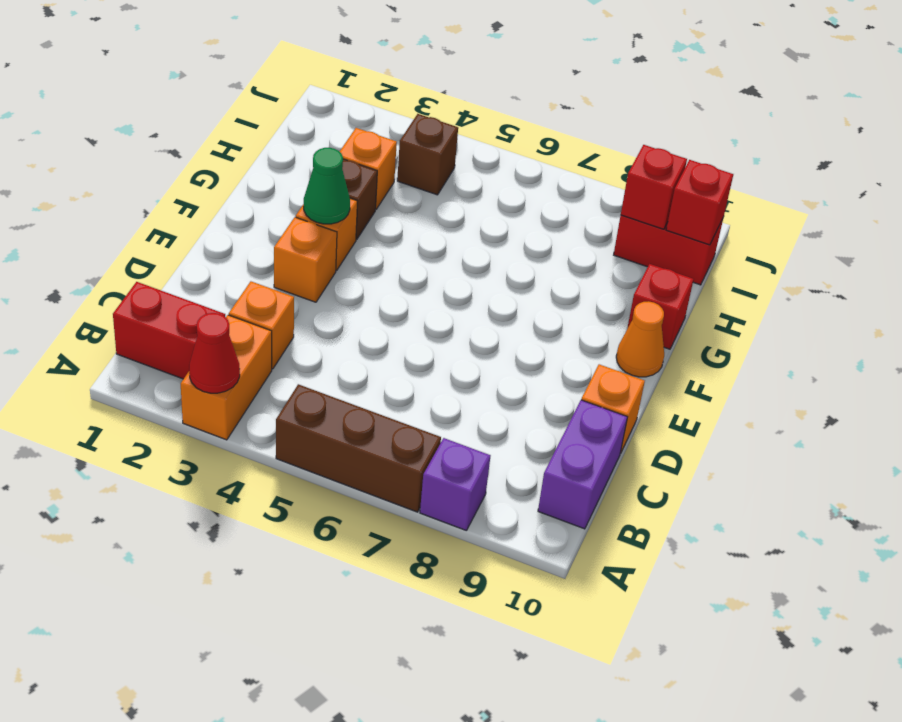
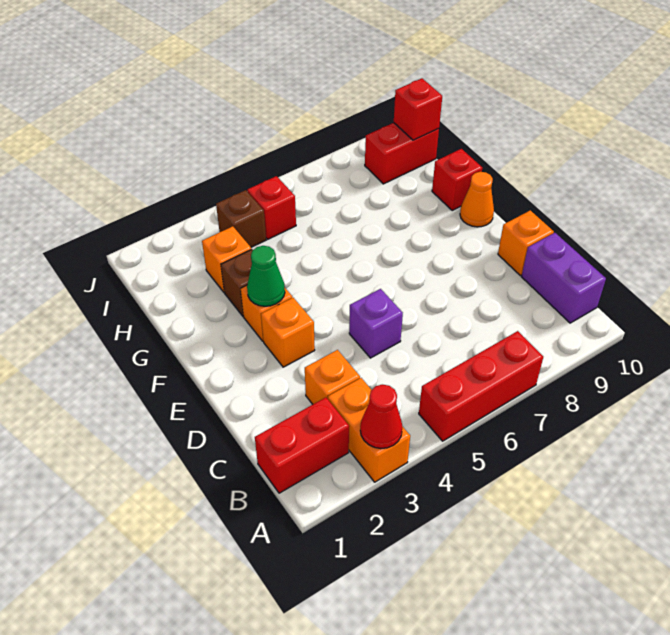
brown 1x3 brick [276,384,441,512] -> red 1x3 brick [419,331,543,441]
purple 1x1 brick [420,438,491,531] -> purple 1x1 brick moved to [349,289,403,358]
red 1x1 brick [621,145,687,229] -> red 1x1 brick moved to [247,176,296,239]

